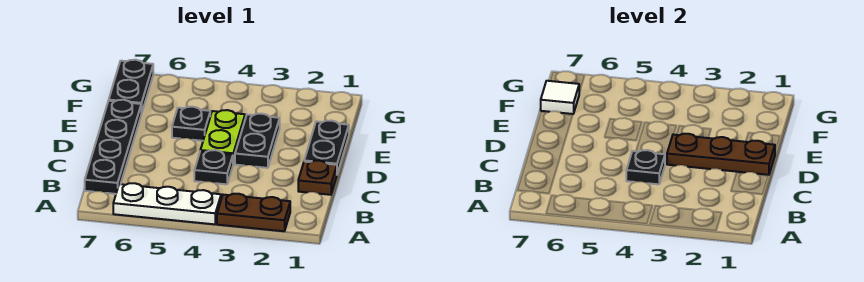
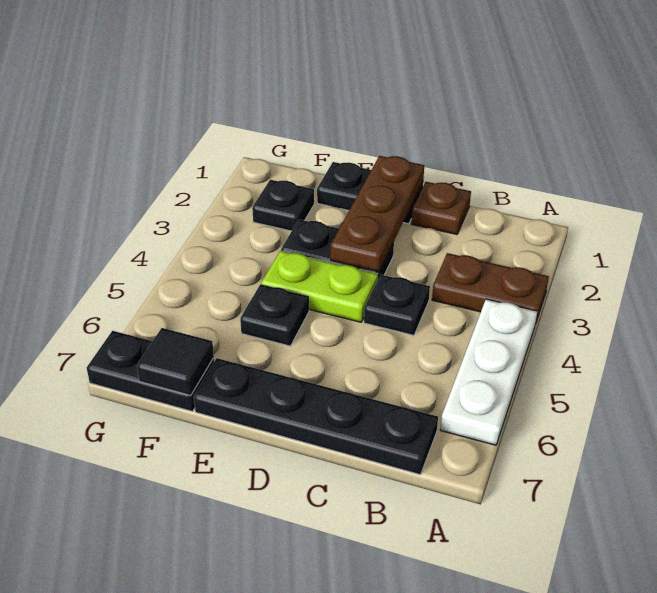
brown 1x2 plate [217,194,290,231] -> brown 1x2 plate turned to [432,253,549,324]
black 1x1 plate [626,150,665,184] -> black 1x1 plate moved to [252,180,314,231]
white 1x1 tile [541,81,579,114] -> black 1x1 tile [137,328,214,396]

